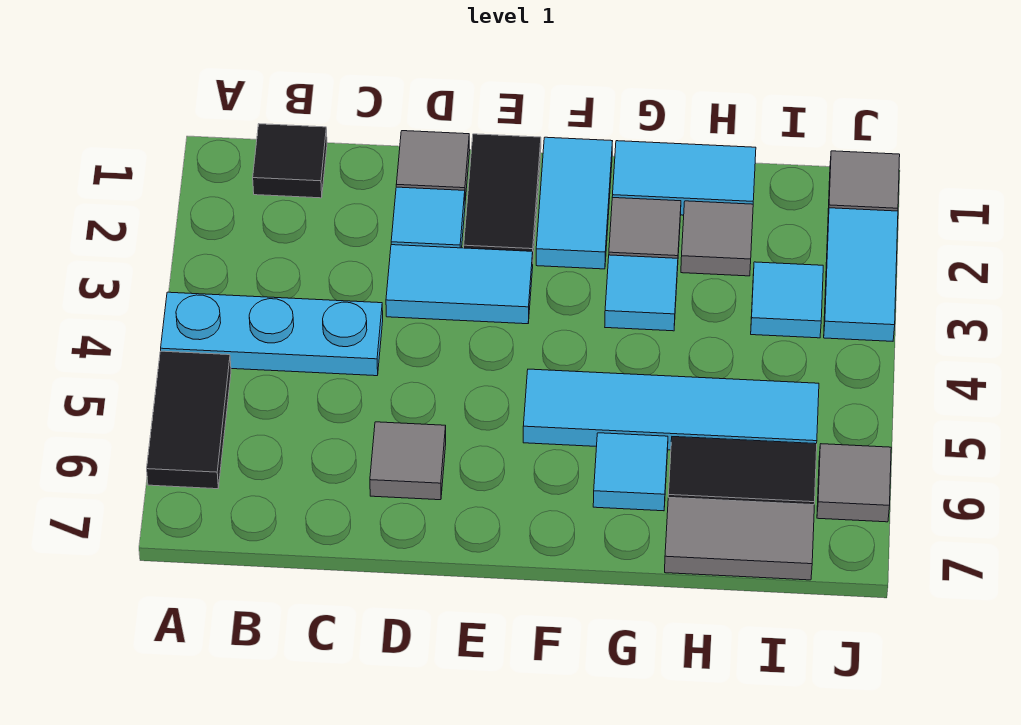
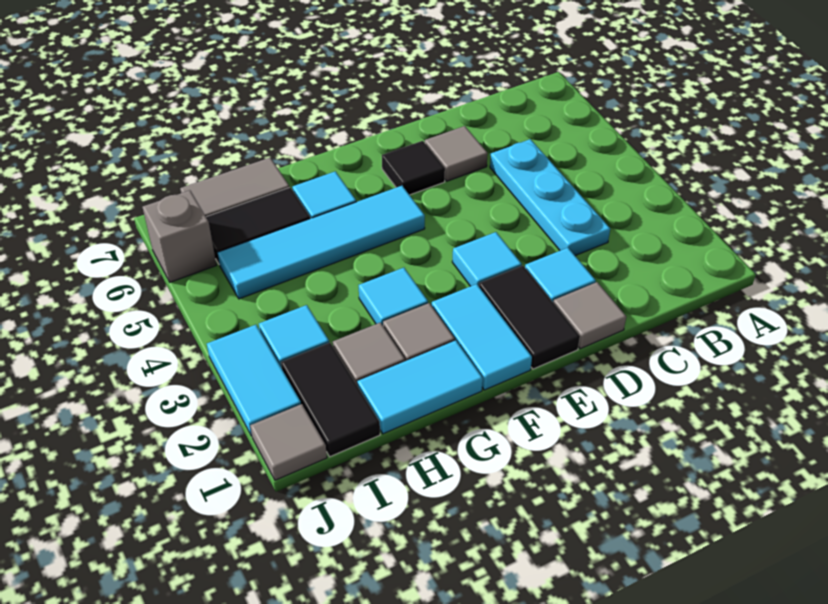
cyan 1x3 plate [161,292,383,376] -> cyan 1x3 plate turned to [490,139,610,256]
black 1x2 tile [147,351,231,489] -> black 1x2 tile moved to [281,343,380,457]
black 1x1 tile [253,124,327,198] -> black 1x1 tile moved to [382,141,445,195]
cyan 1x2 tile [386,245,533,324] -> cyan 1x1 tile [452,232,522,286]
grey 1x1 tile [817,444,891,522] -> grey 1x1 brick [143,190,216,282]

